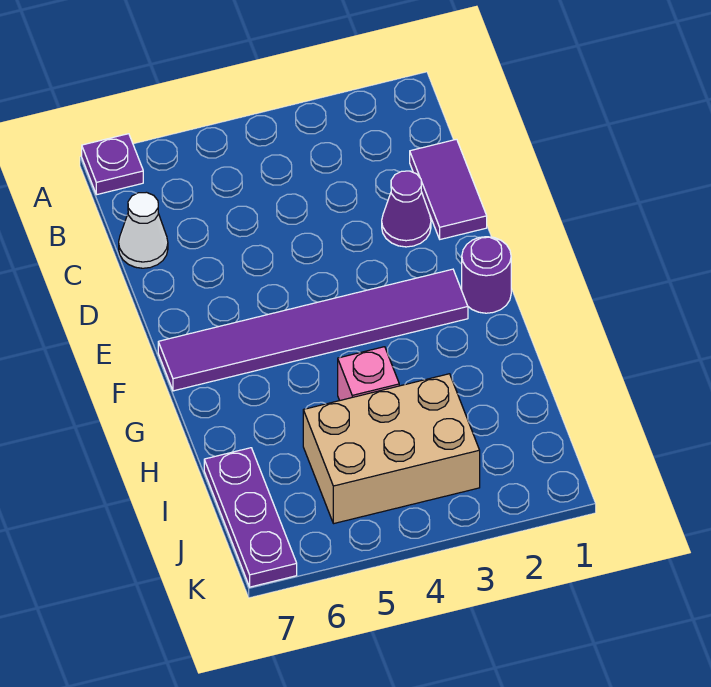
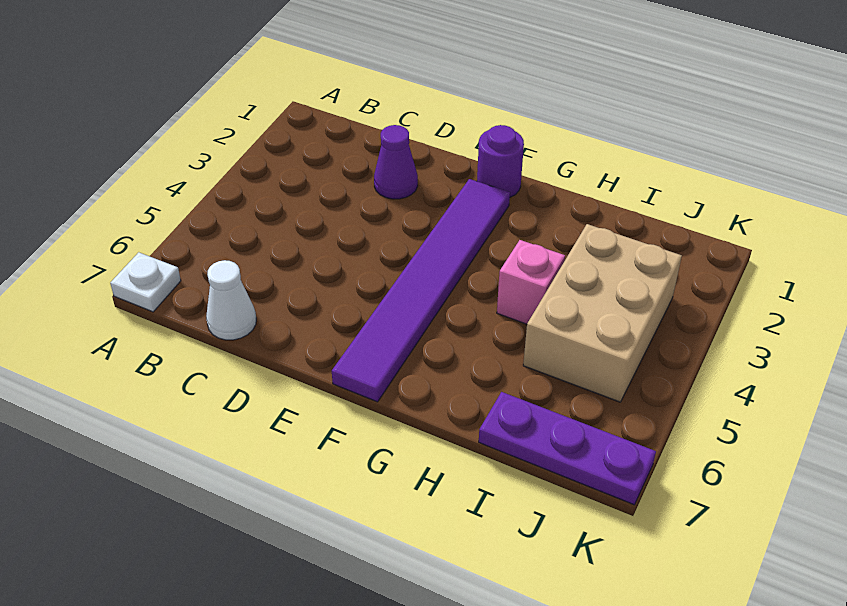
purple 1x1 plate [82,134,143,195] -> white 1x1 plate [110,252,181,312]
purple 1x2 tile [410,139,487,239] -> none

